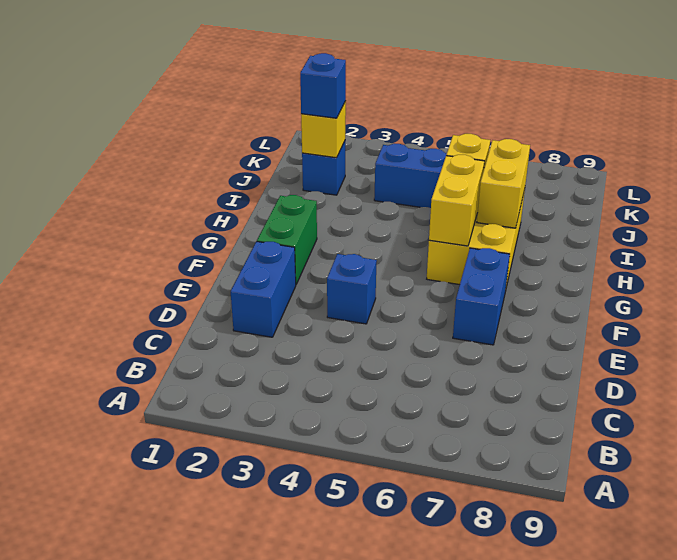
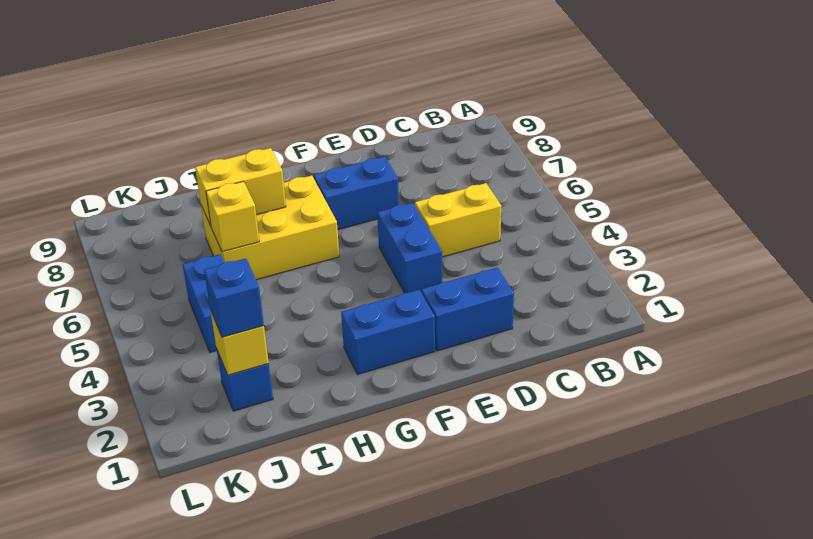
blue 1x1 brick [327,254,377,324] -> blue 1x2 brick [377,203,442,293]
green 1x2 brick [257,195,317,284] -> blue 1x2 brick [341,290,435,374]
yellow 1x2 brick [429,155,484,246] -> yellow 1x2 brick moved to [415,183,501,257]

